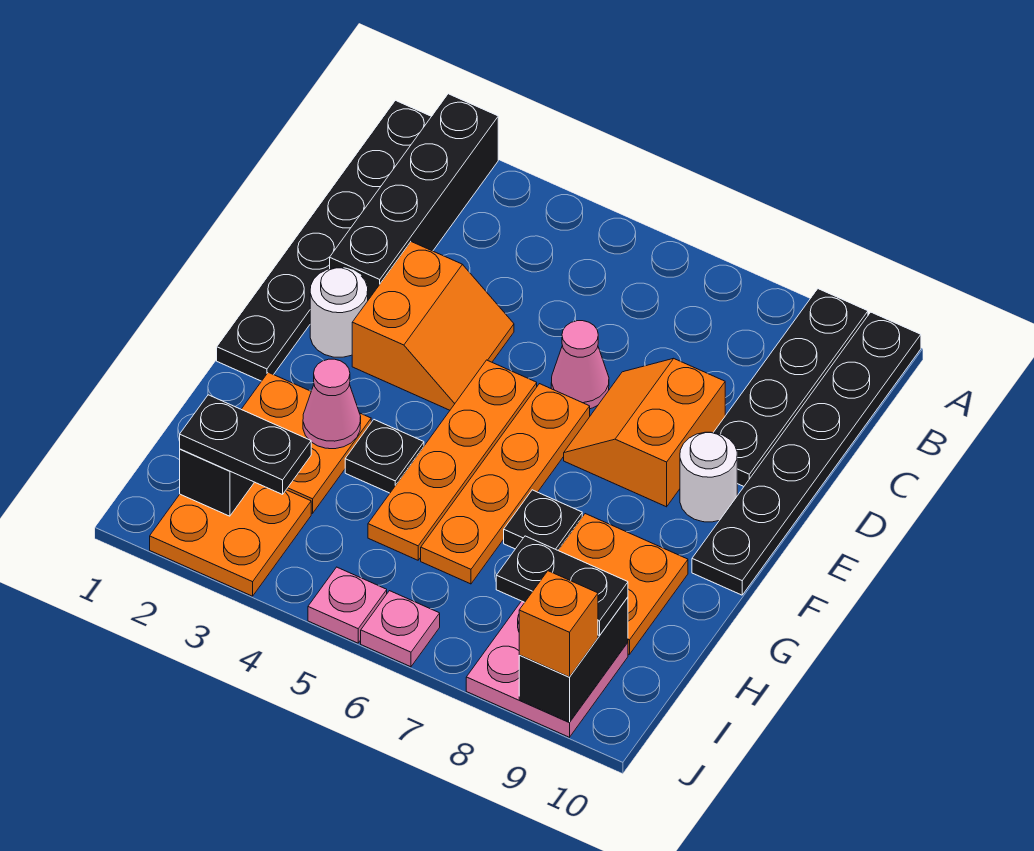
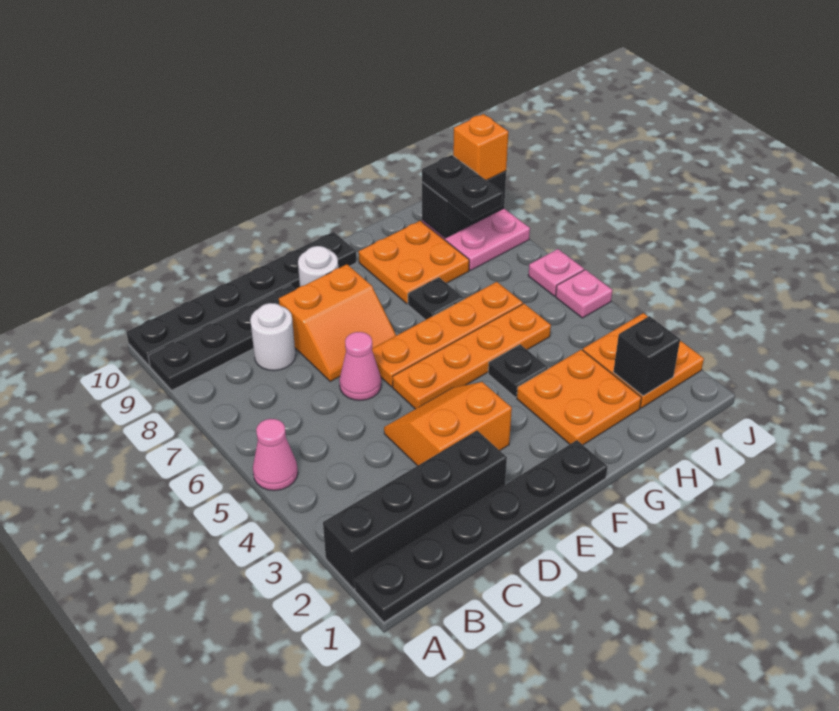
white 1x1 round brick [310,268,368,357] -> white 1x1 round brick moved to [250,303,296,371]
pink 1x1 cone [303,359,361,449] -> pink 1x1 cone moved to [253,419,298,491]
black 1x2 plate [180,395,311,494] -> none

